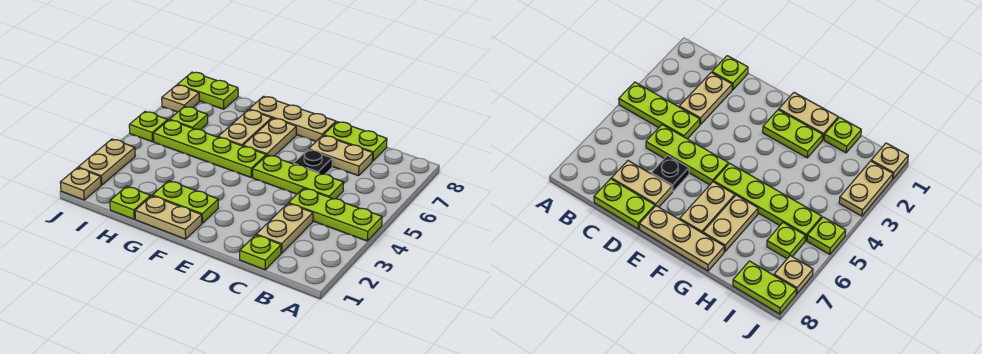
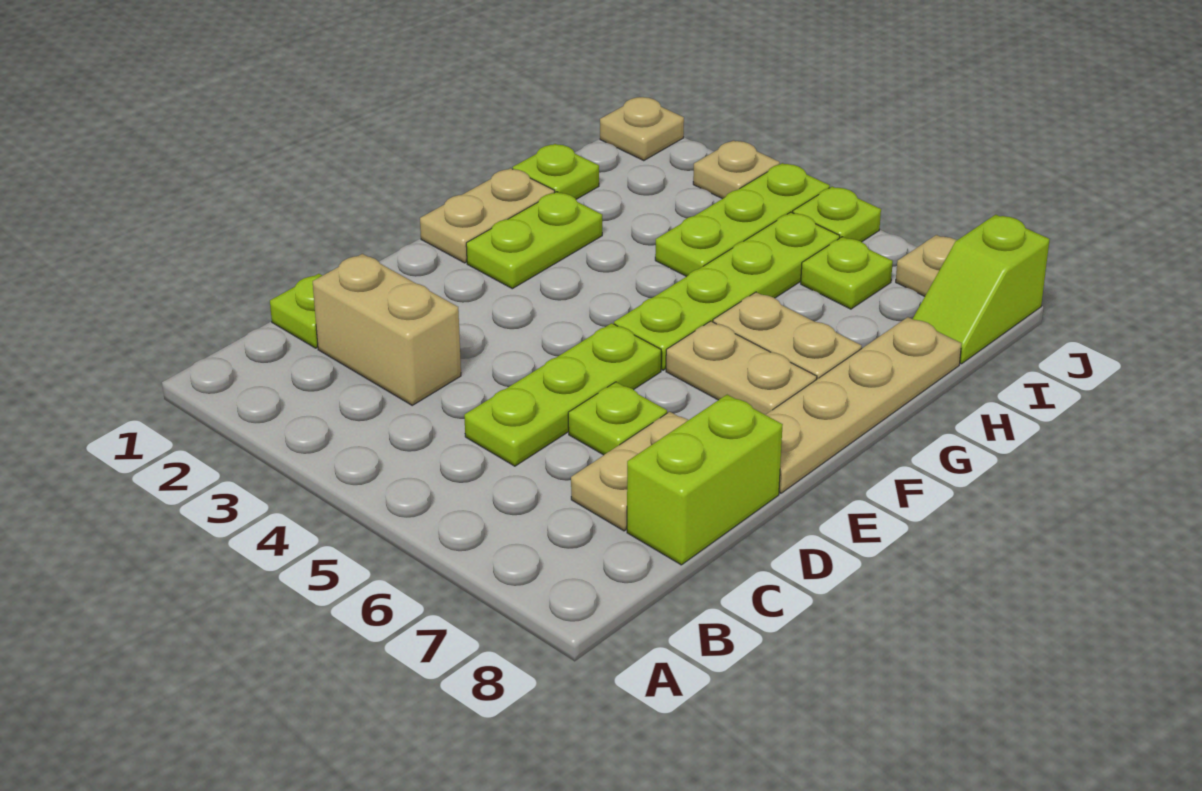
lime 1x3 plate [289,188,382,241] -> lime 1x3 plate moved to [655,163,830,277]
tan 1x2 plate [256,203,313,253] -> tan 1x2 brick [313,254,461,405]
lime 1x2 plate [323,122,387,161] -> lime 1x2 brick [627,395,783,565]
black 1x1 plate [294,150,332,174] -> lime 1x1 plate [568,382,667,455]
tan 1x3 plate [249,96,336,141] -> tan 1x4 plate [766,317,961,493]
lime 1x2 plate [177,72,238,109] -> lime 1x2 slope [913,215,1050,364]
tan 1x2 plate [78,139,135,185] -> tan 1x1 plate [693,140,780,199]

